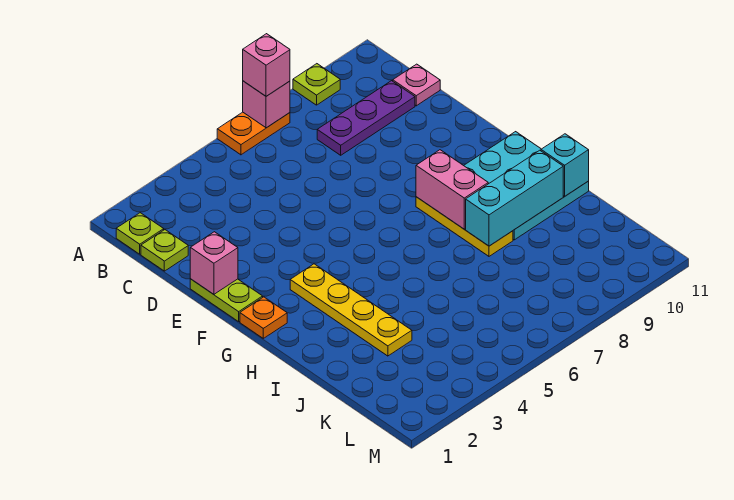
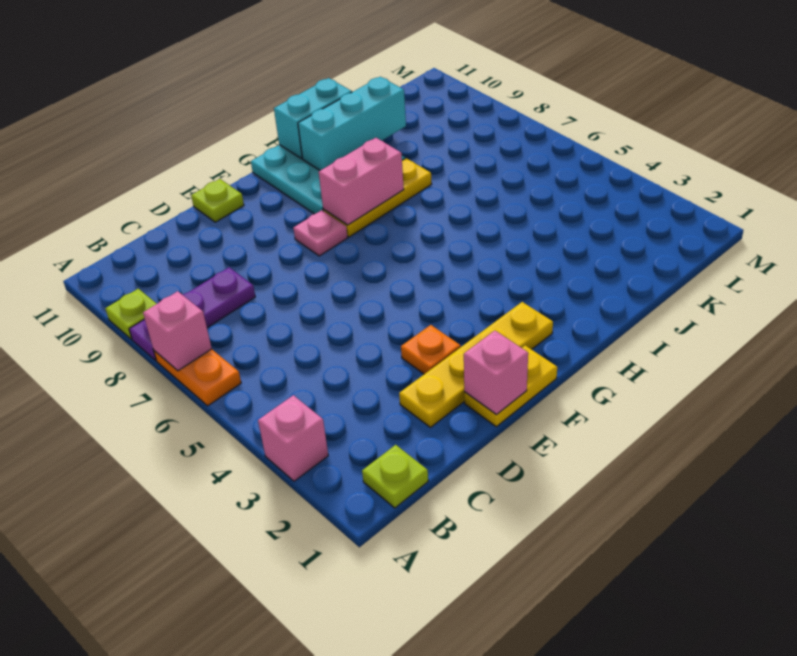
pink 1x1 brick [243,34,290,96] -> pink 1x1 brick moved to [258,395,328,481]
lime 1x1 plate [141,230,188,271] -> lime 1x1 plate moved to [191,179,244,222]
purple 1x3 plate [317,81,415,155] -> purple 1x3 plate turned to [129,267,255,360]
pink 1x1 plate [393,64,440,106] -> pink 1x1 plate moved to [293,210,348,256]
lime 1x2 plate [190,279,263,322] -> yellow 1x2 plate [464,345,557,427]
orange 1x1 plate [240,297,287,338] -> orange 1x1 plate moved to [401,325,461,374]
yellow 1x4 plate [290,264,412,356] -> yellow 1x4 plate moved to [399,302,553,427]
cyan 1x3 brick [466,150,563,246] -> cyan 1x3 brick turned to [298,77,406,171]
cyan 1x1 brick [541,134,589,196] -> cyan 1x2 brick [274,78,352,159]

